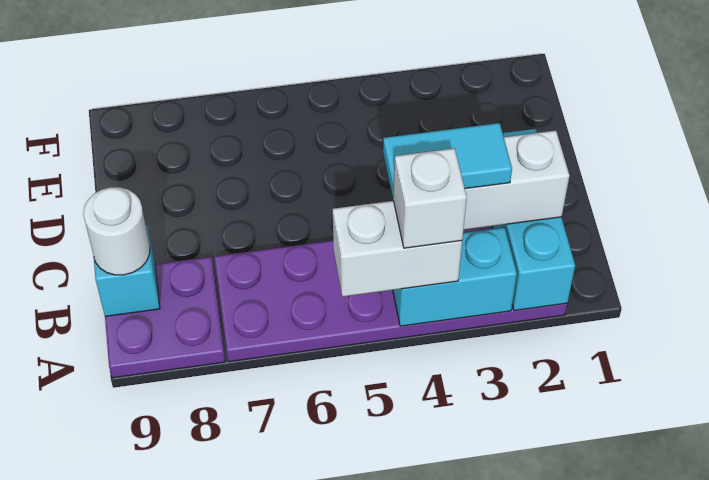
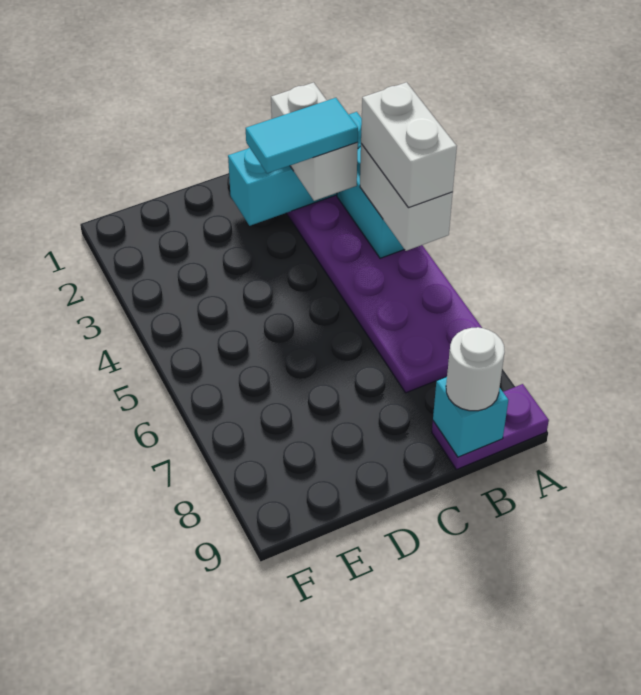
white 1x1 brick [393,148,467,248] -> white 1x2 brick [361,82,457,208]
purple 2x2 plate [105,257,225,378] -> purple 1x2 plate [432,384,549,470]
cyan 1x2 tile [383,123,512,198] -> cyan 1x2 tile turned to [246,98,358,173]

